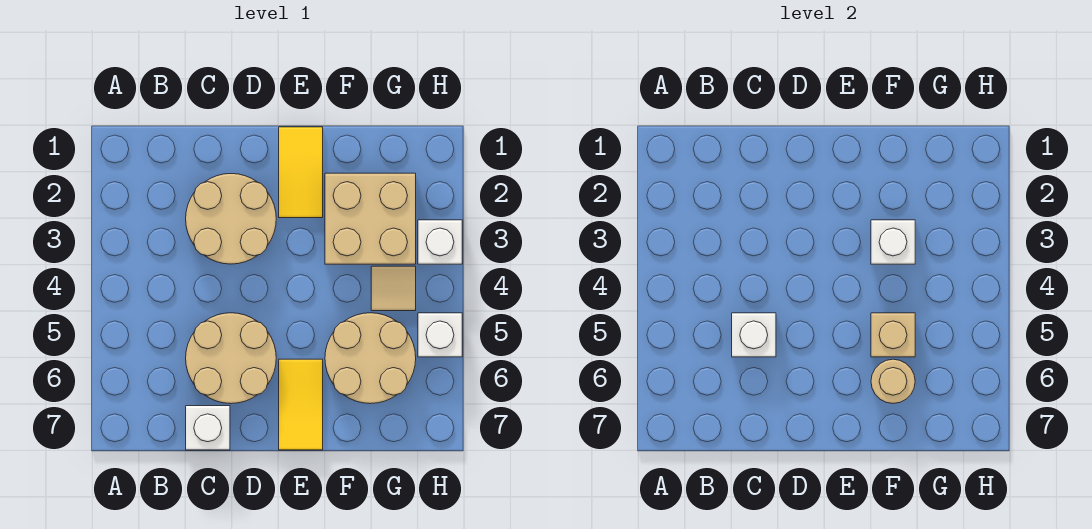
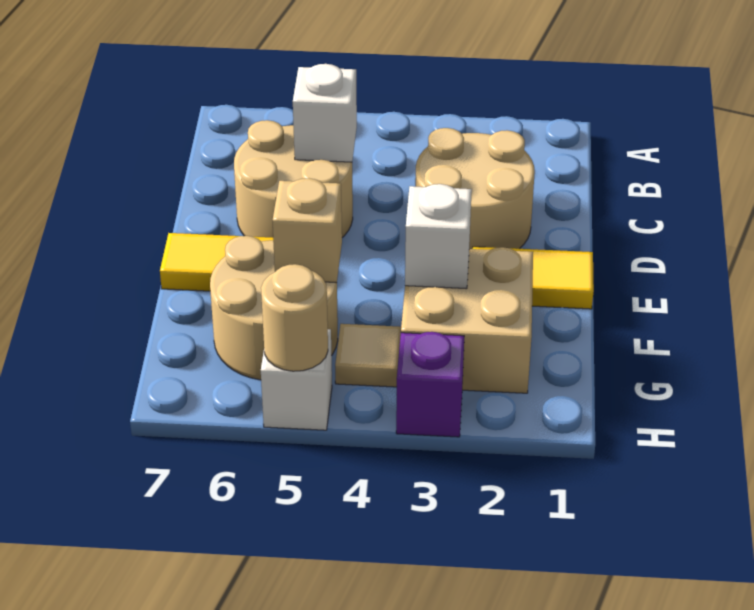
white 1x1 brick [186,406,230,450] -> none
tan 1x1 round brick [871,359,915,404] -> tan 1x1 round brick moved to [261,264,328,371]
white 1x1 brick [418,220,462,264] -> purple 1x1 brick [396,332,464,437]

